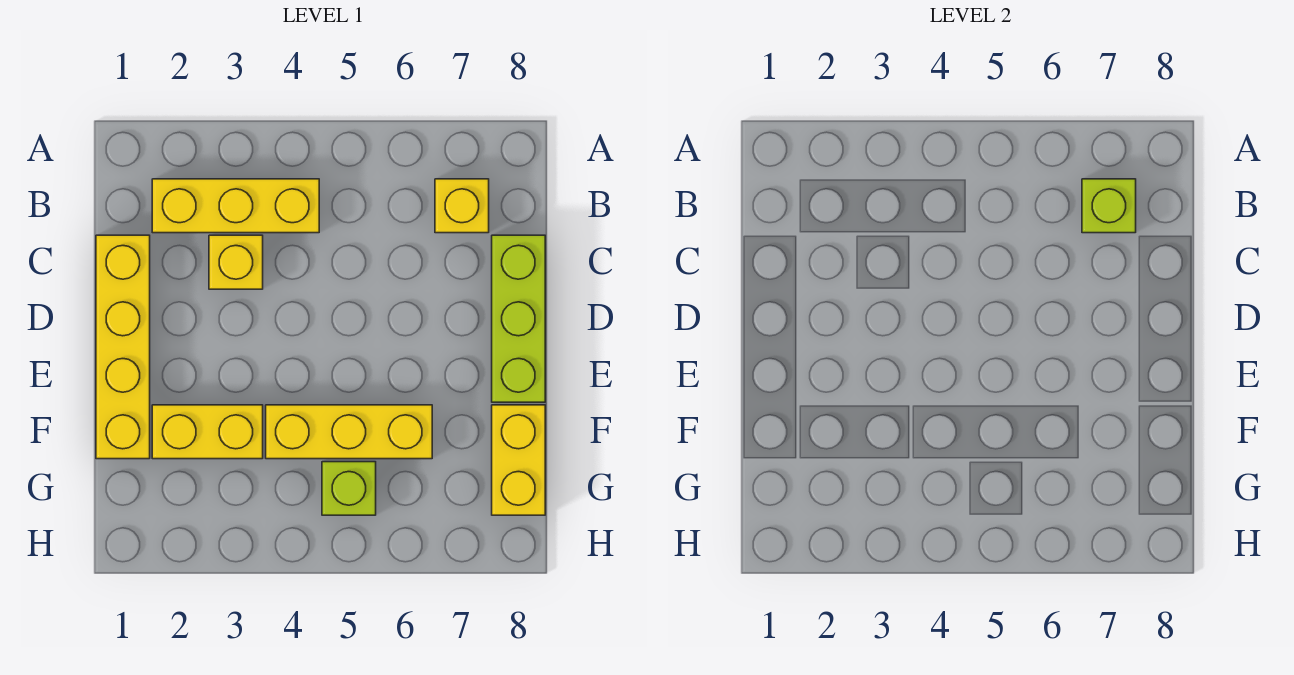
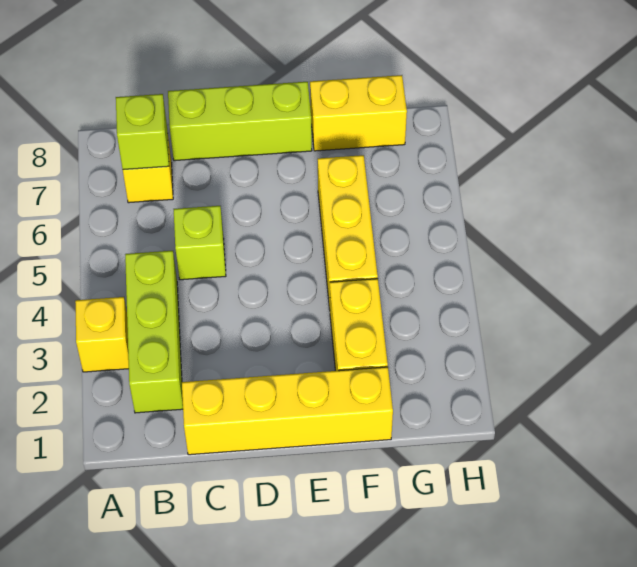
yellow 1x3 brick [152,179,319,233] -> lime 1x3 brick [125,251,183,413]
yellow 1x1 brick [209,235,263,289] -> yellow 1x1 brick moved to [75,297,129,372]
lime 1x1 brick [322,462,376,515] -> lime 1x1 brick moved to [174,206,226,280]

